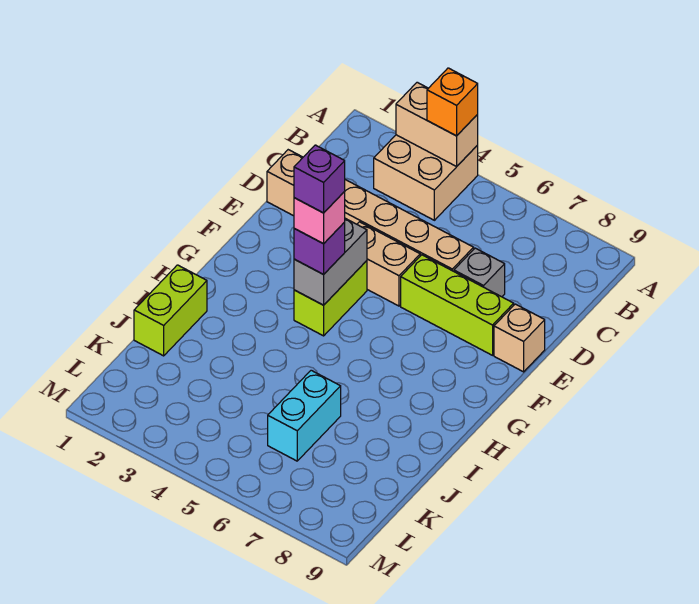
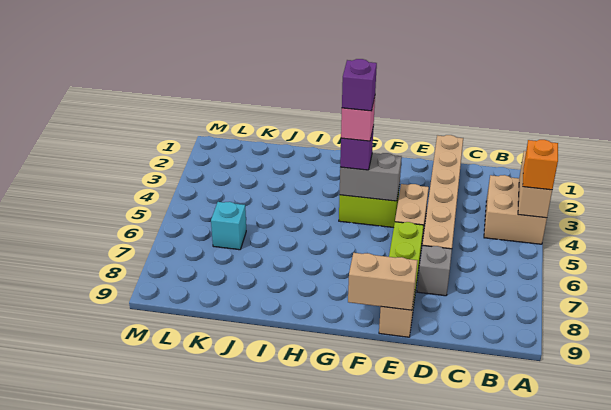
none -> tan 1x2 brick [348,253,418,310]
lime 1x2 brick [134,265,207,356] -> none
cyan 1x2 brick [268,370,341,461] -> cyan 1x1 brick [211,202,246,250]

